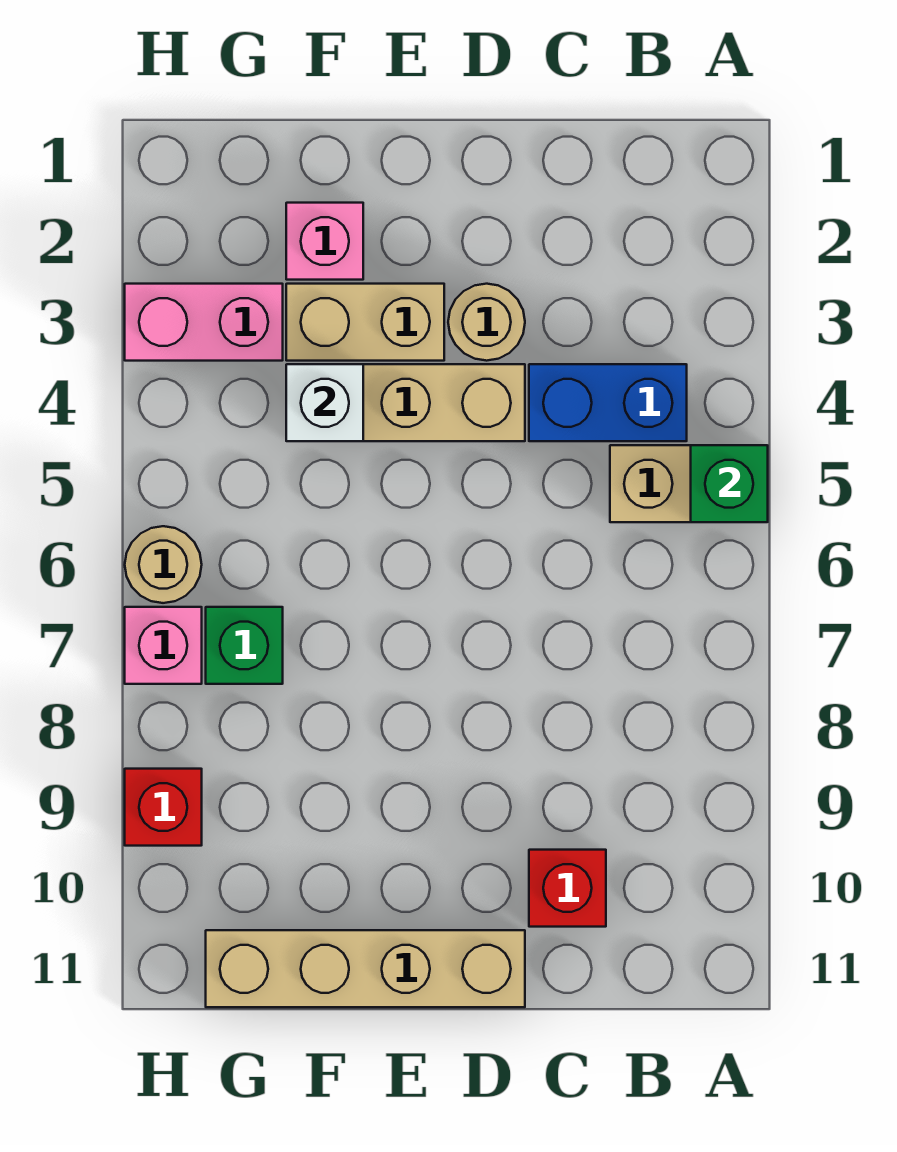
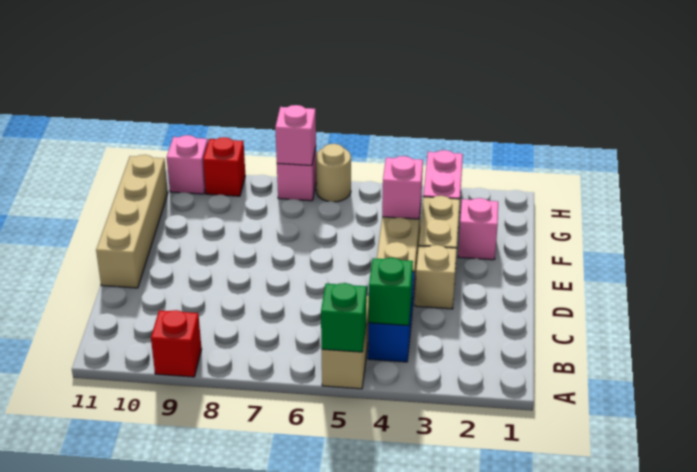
red 1x1 brick [529,850,606,927] -> red 1x1 brick moved to [151,310,202,377]
tan 1x1 round brick [448,284,525,361] -> tan 1x1 brick [415,245,457,309]
white 1x1 brick [286,364,363,441] -> pink 1x1 brick [382,156,423,219]
green 1x1 brick [206,607,283,684] -> green 1x1 brick moved to [368,258,413,326]
none -> pink 1x1 brick [275,105,316,166]
none -> pink 1x1 brick [167,135,208,194]

